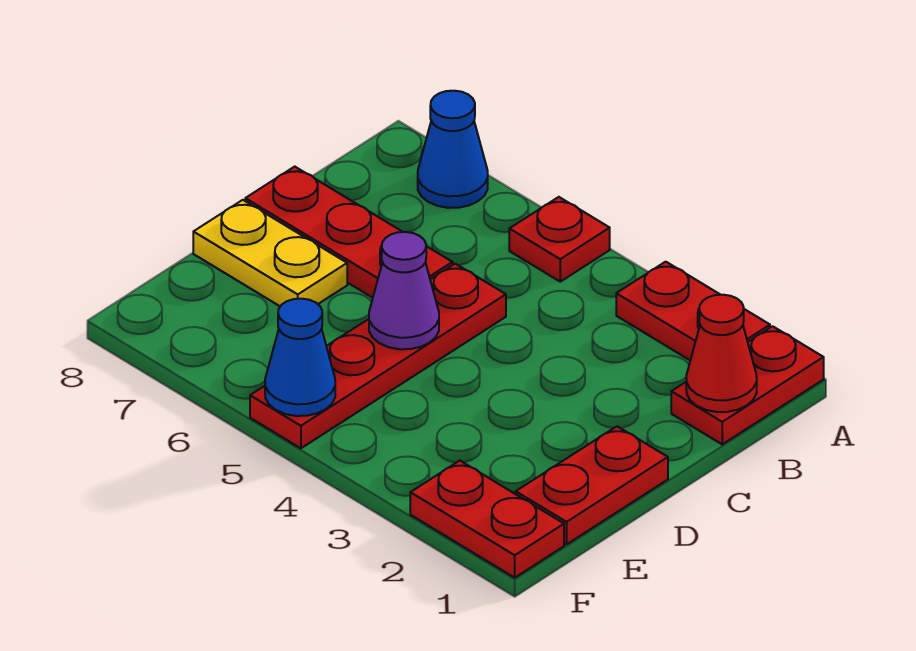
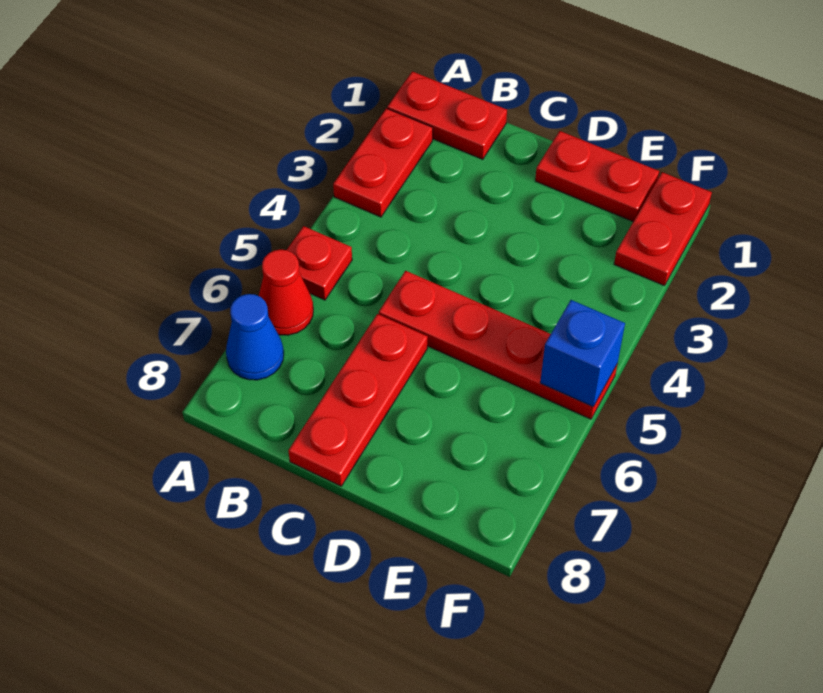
red 1x1 cone [686,295,757,412] -> red 1x1 cone moved to [259,249,313,335]
purple 1x1 cone [369,232,439,349] -> none
yellow 1x2 plate [193,200,347,306] -> none
blue 1x1 cone [265,299,335,416] -> blue 1x1 brick [540,300,625,407]

